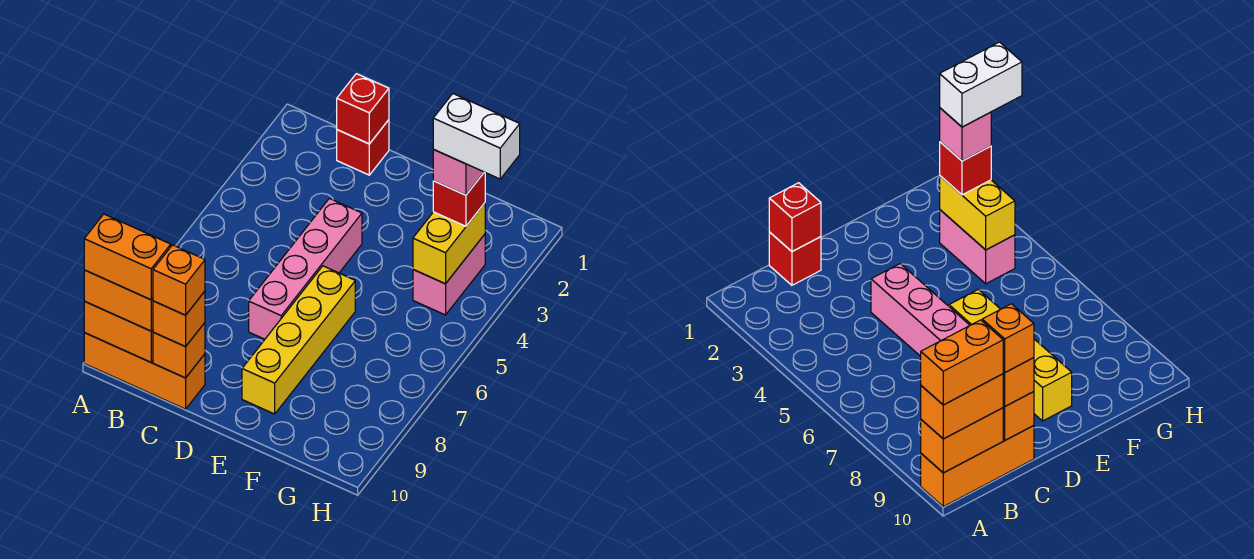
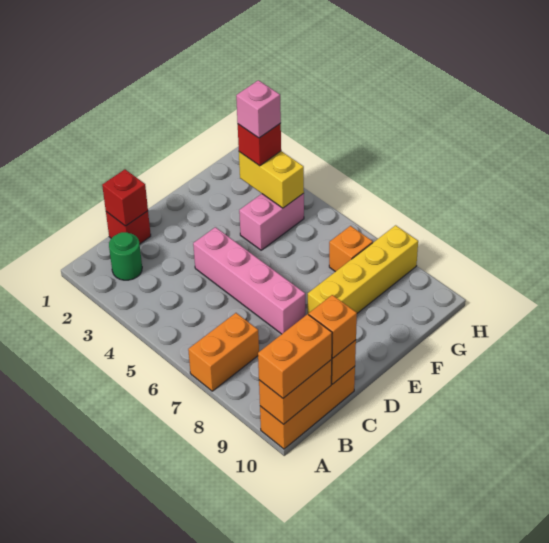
orange 1x2 brick [84,214,171,300] -> orange 1x2 brick moved to [188,313,259,391]
none -> green 1x1 round brick [109,232,142,280]
orange 1x1 brick [153,245,205,315] -> orange 1x1 brick moved to [329,226,373,272]
yellow 1x4 brick [242,266,355,414] -> yellow 1x4 brick turned to [308,225,418,315]
pink 1x2 brick [413,234,485,315] -> pink 1x2 brick turned to [239,193,304,250]
white 1x2 brick [433,94,520,179] -> none

